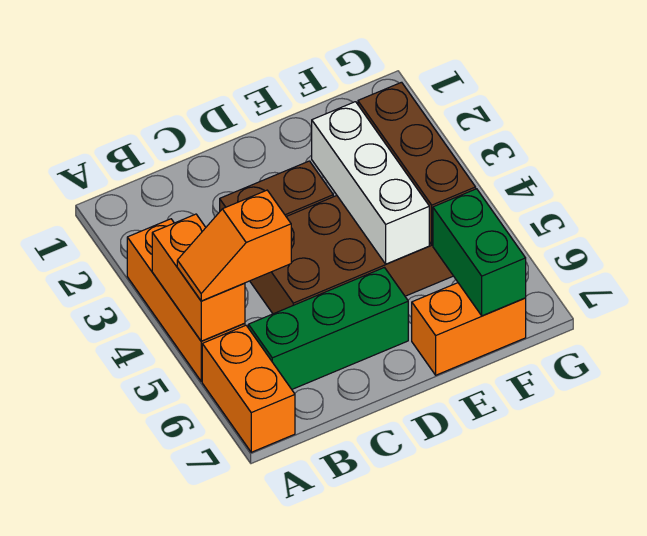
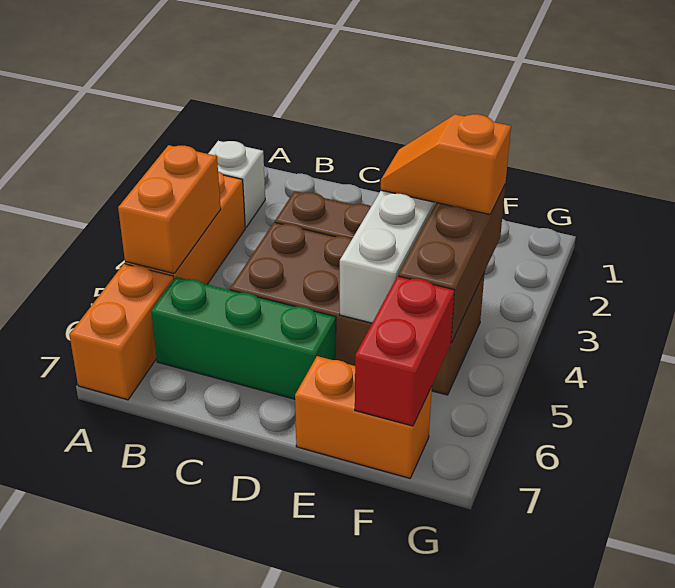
none -> white 1x1 brick [208,141,265,228]
orange 1x2 slope [177,190,291,301] -> orange 1x2 slope moved to [381,114,511,215]
green 1x2 brick [433,189,526,316] -> red 1x2 brick [355,276,454,426]

